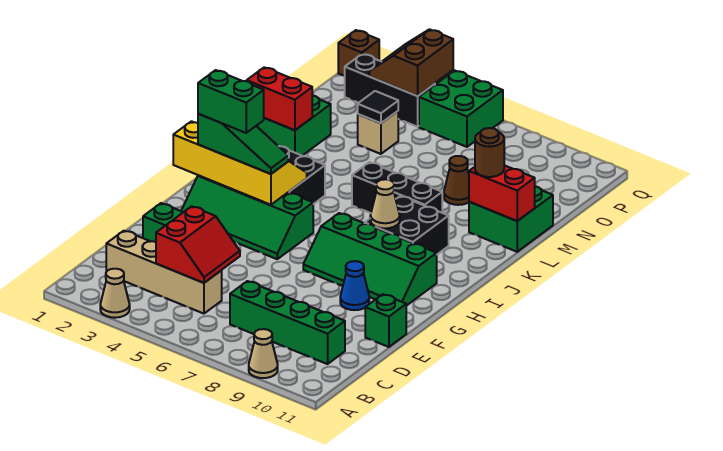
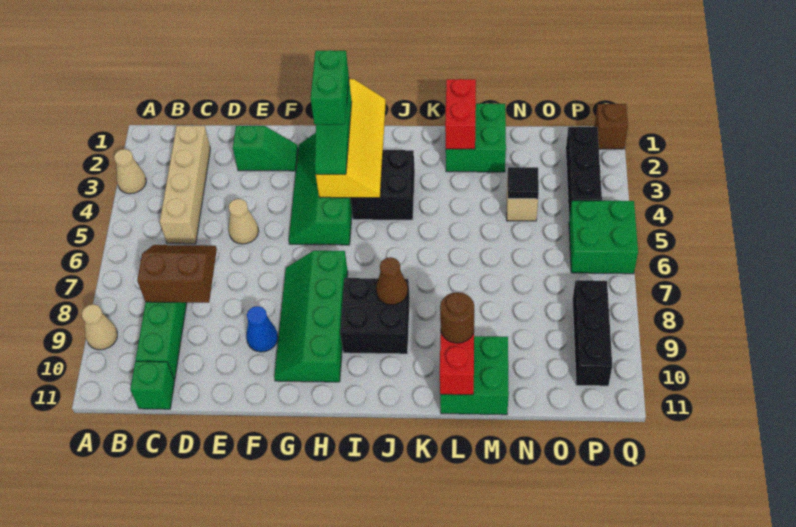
red 2x2 slope [156,206,240,283] -> none
green 1x1 brick [365,294,406,347] -> green 1x1 brick moved to [130,361,175,409]
tan 1x1 cone [370,179,400,228] -> tan 1x1 cone moved to [229,199,259,244]
black 1x3 brick [352,162,442,213] -> black 1x3 brick moved to [572,280,612,386]
brown 1x1 cone [444,156,469,205] -> brown 1x1 cone moved to [376,257,408,305]
brown 2x2 slope [369,29,453,96] -> brown 2x2 slope moved to [137,245,217,303]

